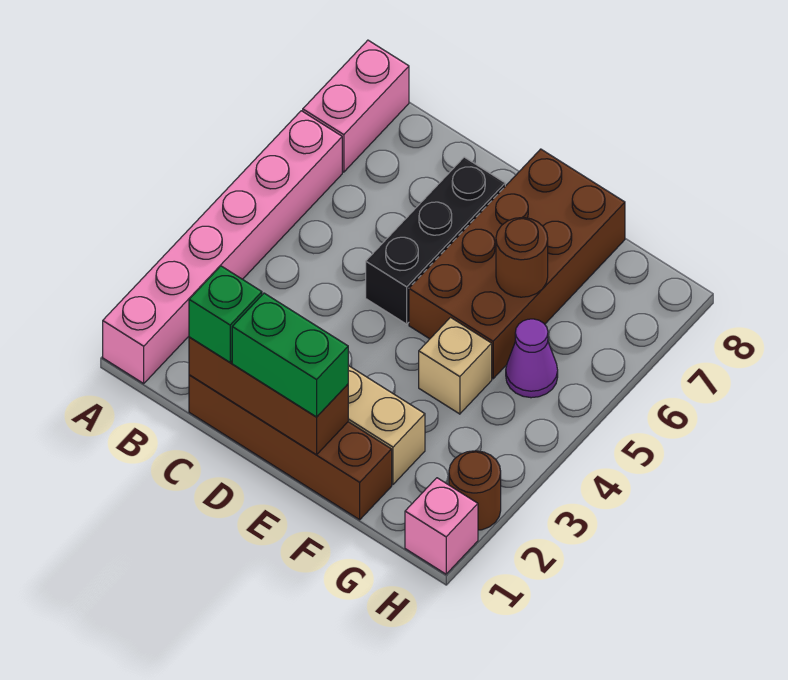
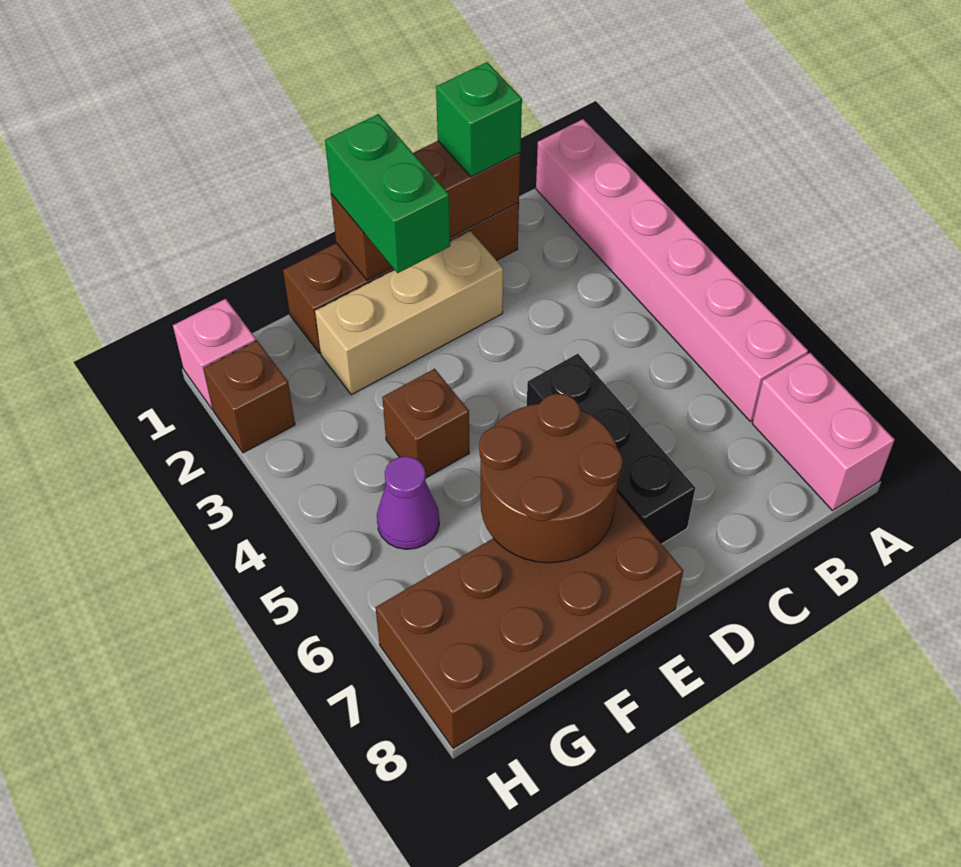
green 1x2 brick [232,293,348,417] -> green 1x2 brick turned to [325,114,450,273]
brown 2x4 brick [409,149,625,379] -> brown 2x4 brick turned to [376,492,683,749]
tan 1x1 brick [419,317,492,414] -> brown 1x1 brick [382,369,469,478]
brown 1x1 round brick [496,217,548,297] -> brown 2x2 round brick [479,394,623,563]
brown 1x1 round brick [449,451,501,530] -> brown 1x1 brick [204,341,295,453]

